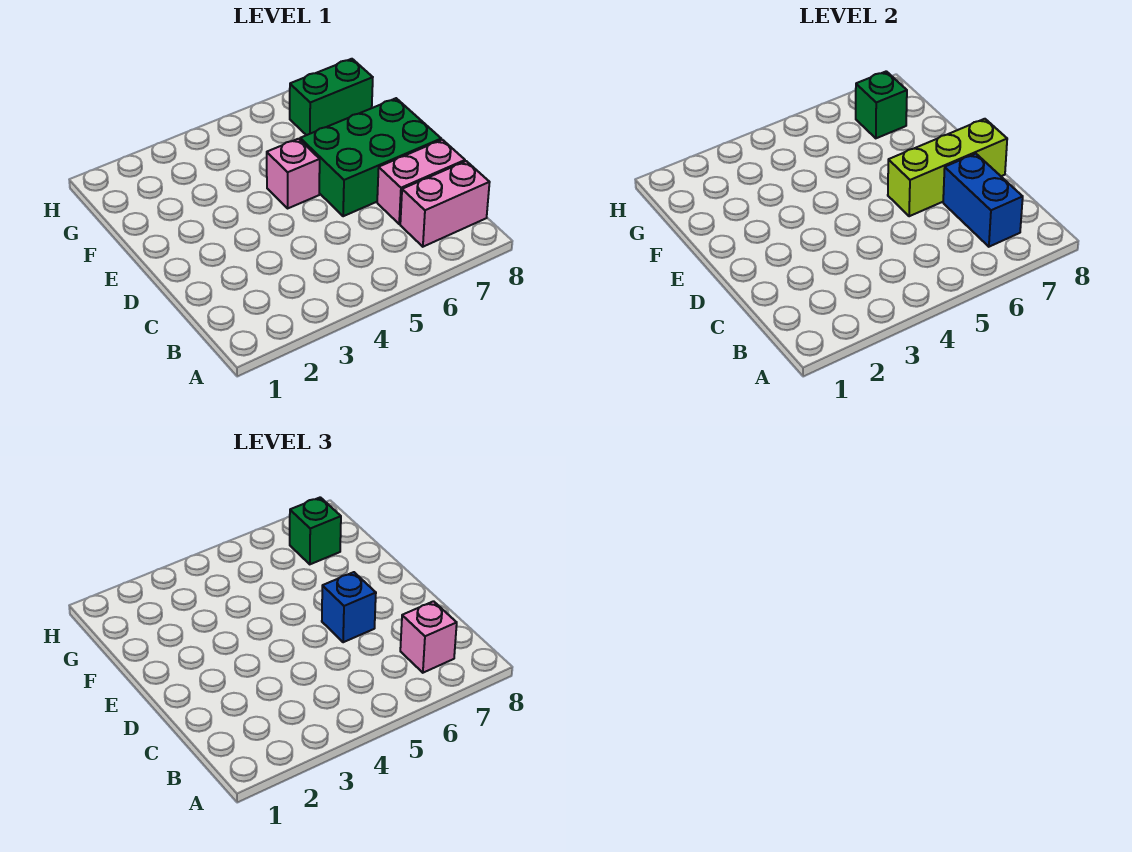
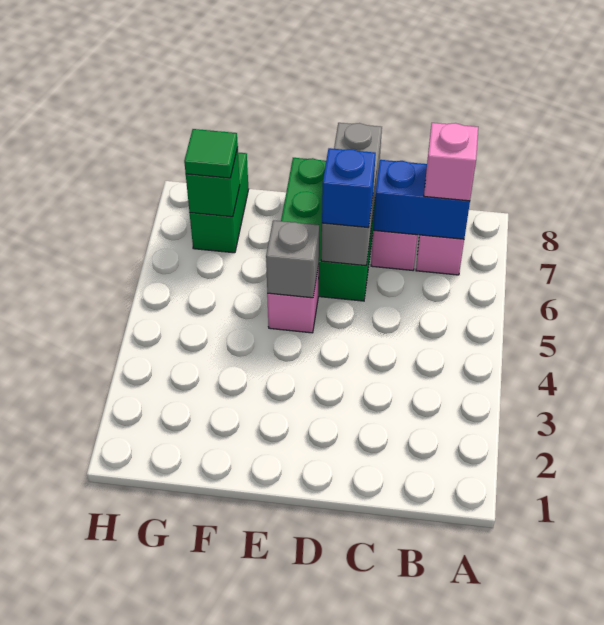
lime 1x3 brick [888,119,1007,216] -> grey 1x3 brick [321,123,382,266]
none -> grey 1x1 brick [266,221,319,298]
green 1x1 brick [290,497,341,564] -> green 1x1 tile [184,129,238,178]

